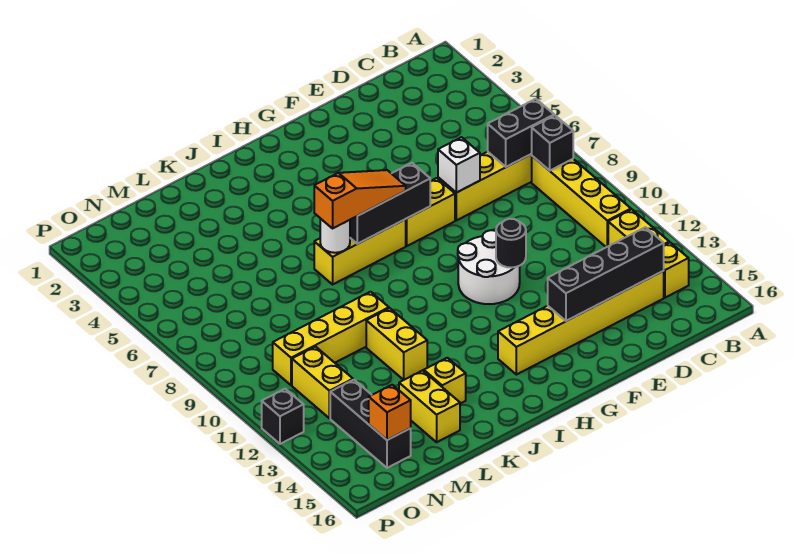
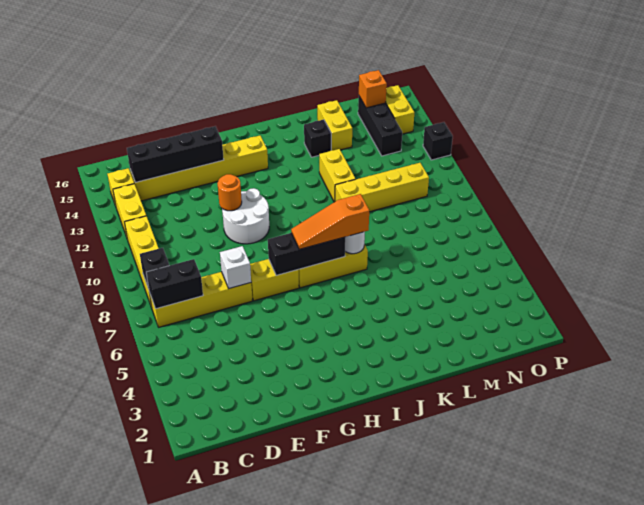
black 1x1 round brick [496,219,526,268] -> orange 1x1 round brick [217,174,242,211]
yellow 1x1 brick [424,358,466,404] -> black 1x1 brick [304,120,331,157]
yellow 1x2 brick [292,347,353,418] -> yellow 1x2 brick moved to [386,85,414,134]

